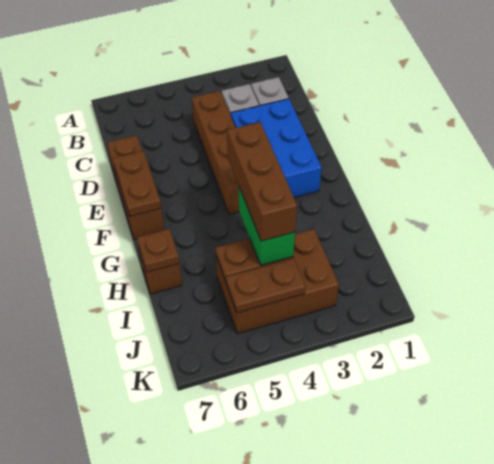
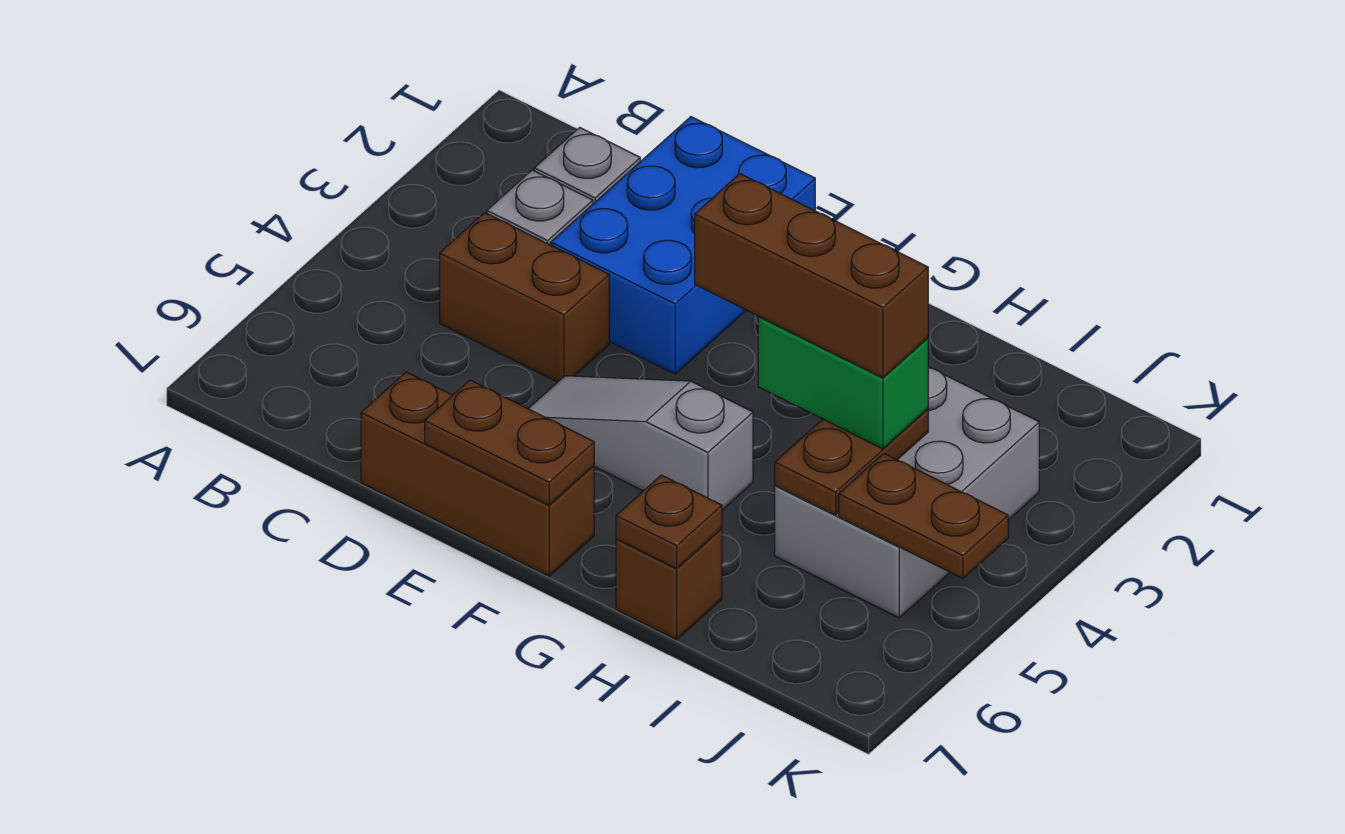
brown 1x4 brick [192,91,239,215] -> brown 1x2 brick [440,213,609,382]
blue 2x3 brick [231,99,322,198] -> blue 2x3 brick turned to [551,117,815,374]
none -> grey 1x3 slope [528,376,753,510]
brown 2x3 brick [216,229,339,334] -> grey 2x3 brick [775,367,1039,618]
brown 1x2 plate [226,258,306,313] -> brown 1x2 plate turned to [839,454,1008,578]

